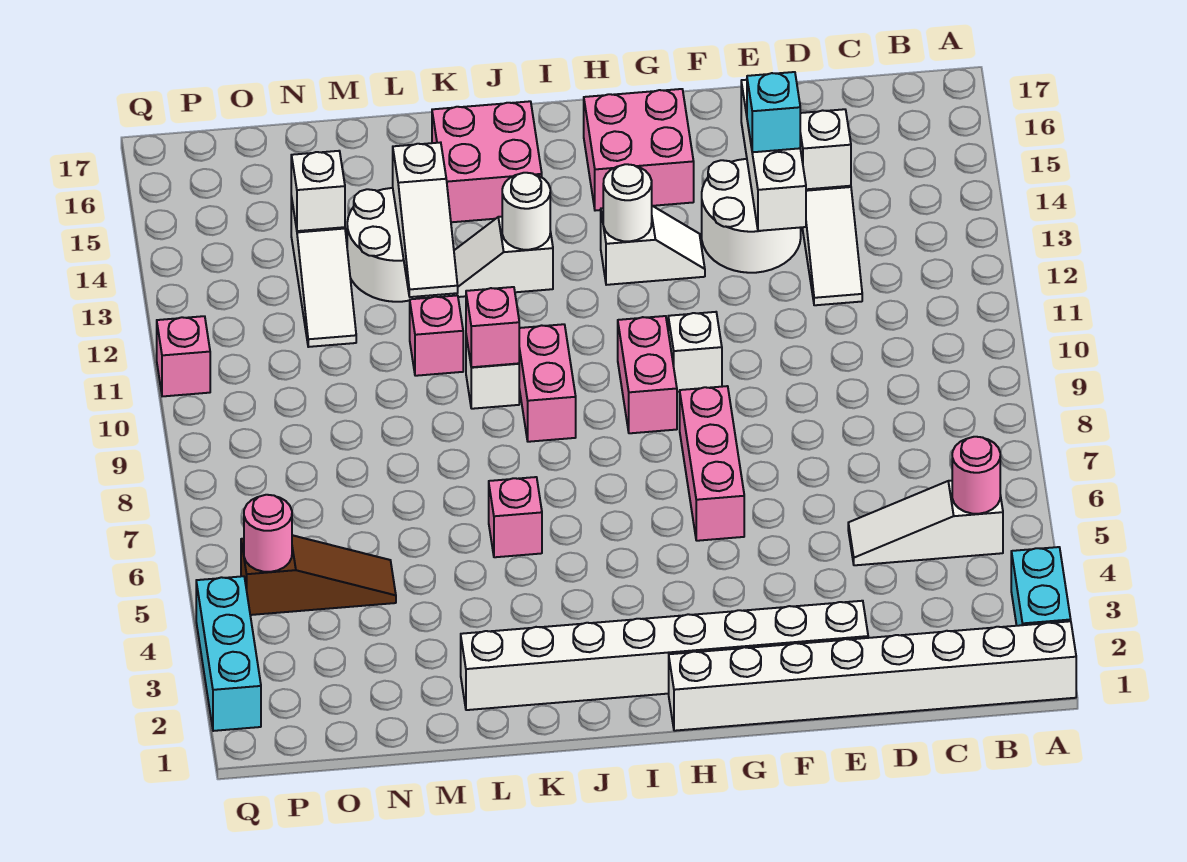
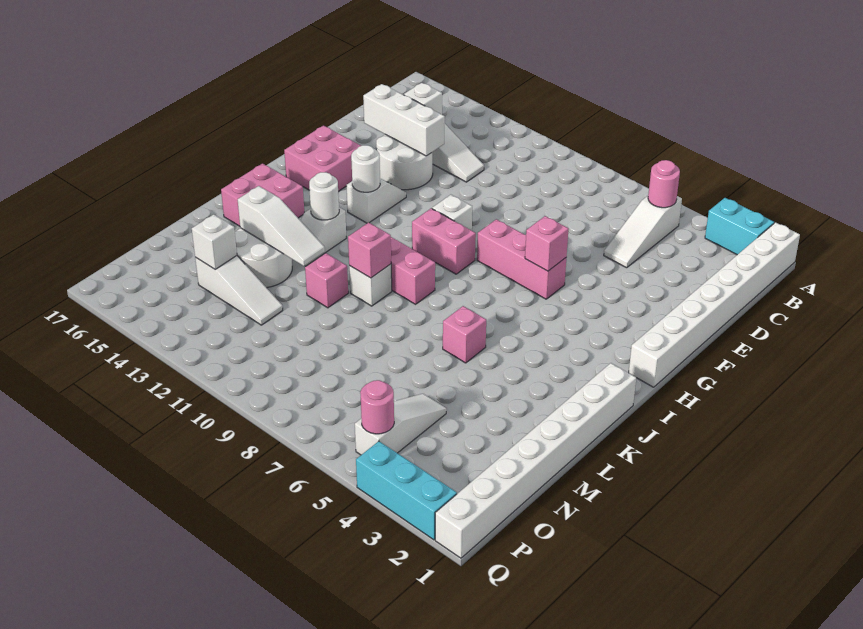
white 1x8 brick [461,601,868,710] -> white 1x8 brick moved to [435,363,636,558]
cyan 1x1 brick [747,72,800,152] -> none
brown 1x3 slope [241,535,396,615] -> white 1x3 slope [355,394,447,455]
pink 1x1 brick [157,316,210,396] -> pink 1x1 brick moved to [525,216,568,271]

